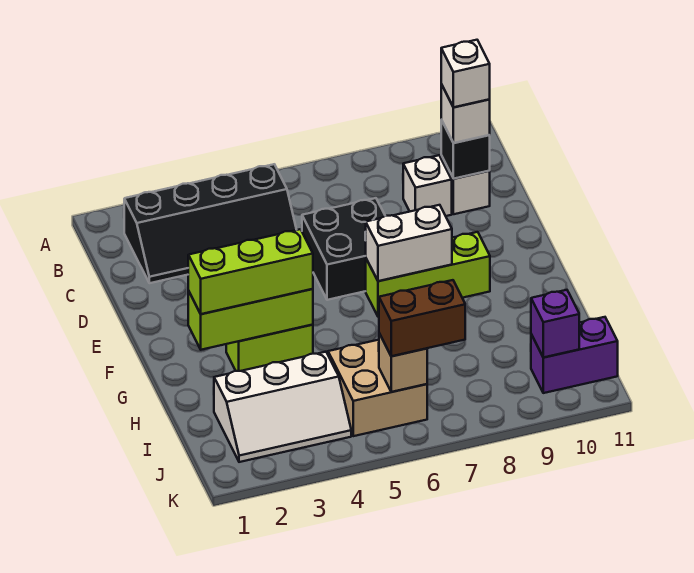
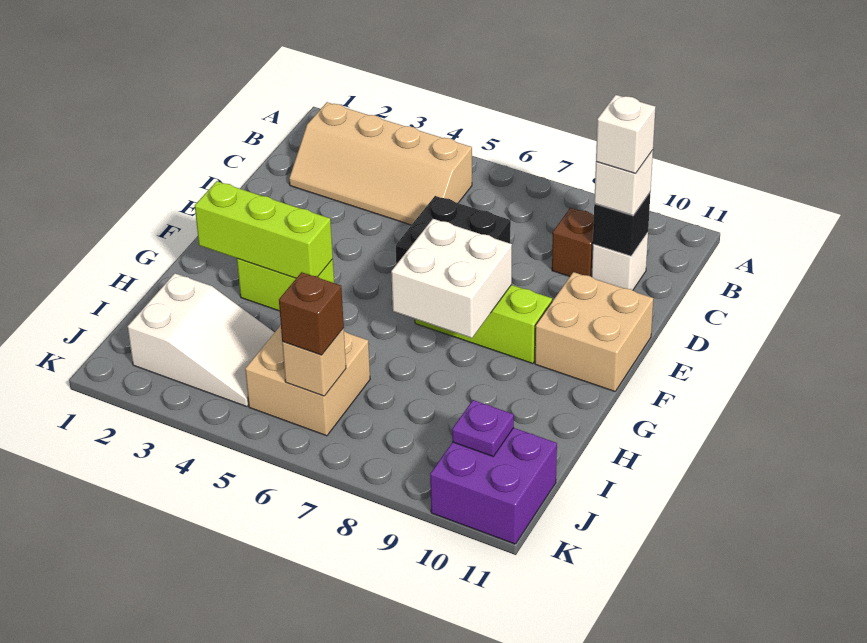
black 2x4 slope [124,164,296,283] -> tan 2x4 slope [289,102,472,225]
white 1x1 brick [403,155,452,216] -> brown 1x1 brick [552,208,594,277]
none -> tan 2x2 brick [535,272,653,391]
white 1x2 brick [365,205,452,281] -> white 2x2 brick [391,219,512,338]
lime 1x3 brick [188,229,313,314] -> none
white 2x3 slope [214,352,351,462] -> white 2x3 slope turned to [128,273,275,407]
brown 1x2 brick [379,280,465,356] -> brown 1x1 brick [279,272,344,355]
purple 1x2 brick [531,317,618,393] -> purple 2x2 brick [430,428,557,544]
purple 1x1 brick [531,290,579,358] -> purple 1x1 plate [452,400,514,456]

